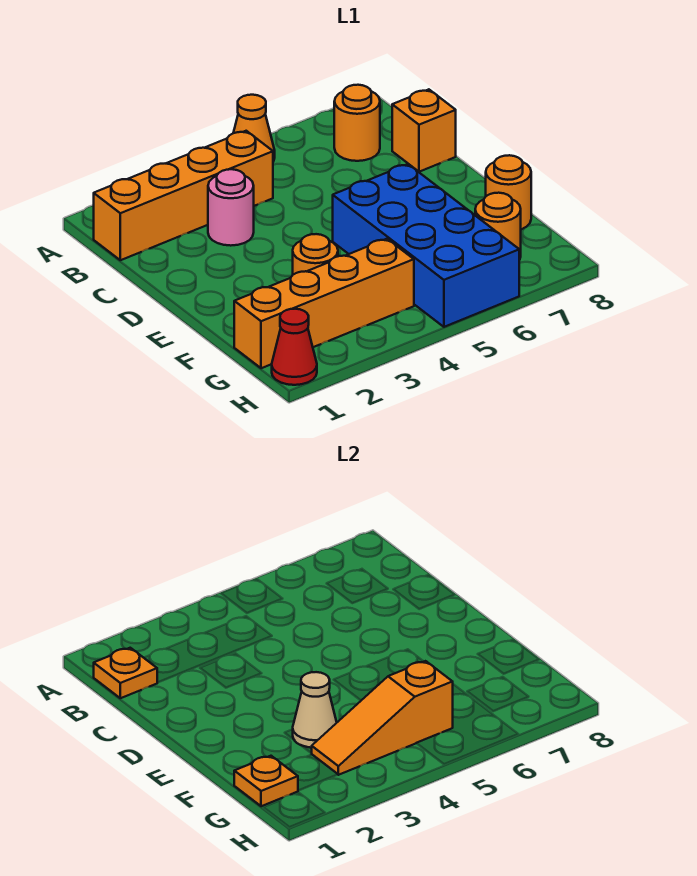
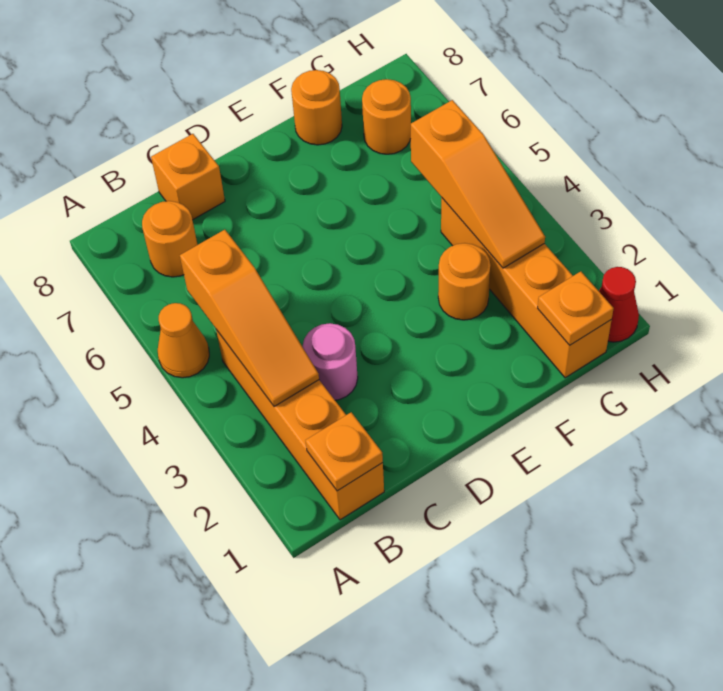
none -> orange 1x3 slope [180,230,319,407]
blue 2x4 brick [333,164,519,327] -> none
tan 1x1 cone [293,672,337,748] -> none

